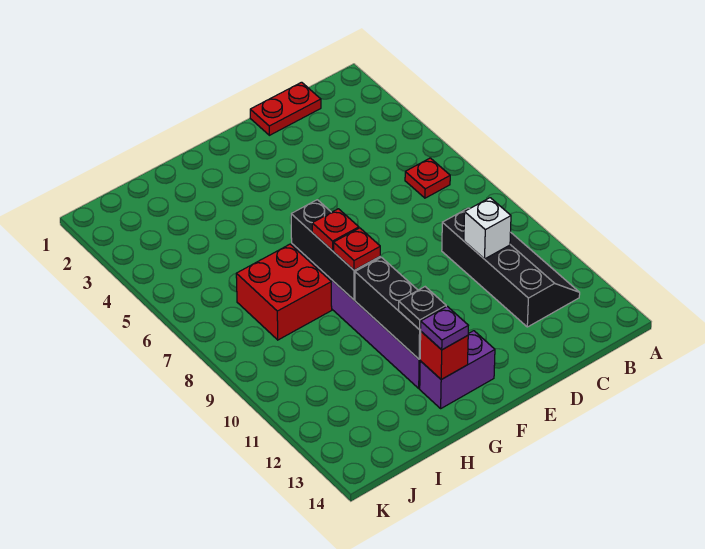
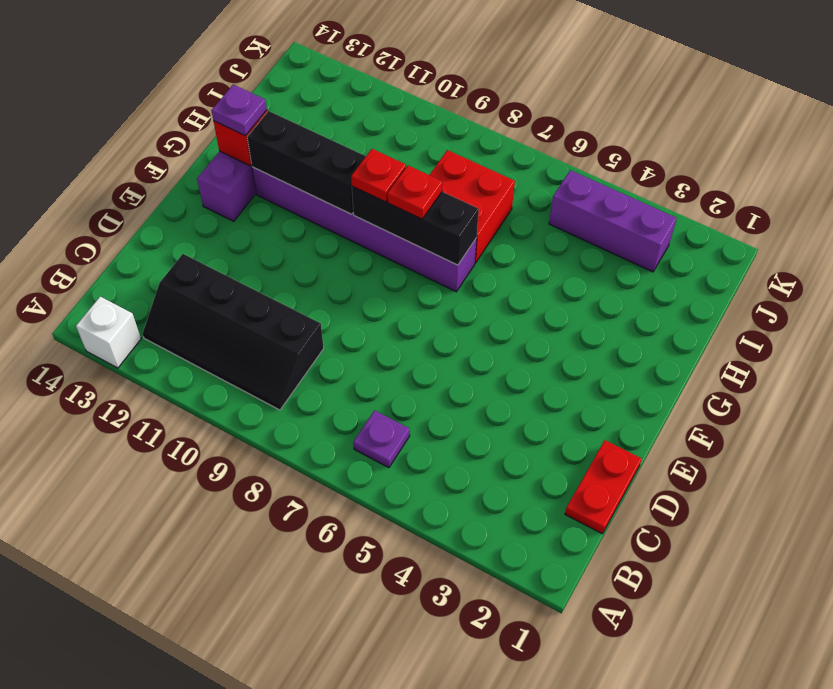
red 1x1 plate [405,158,450,198] -> purple 1x1 plate [353,410,410,468]
white 1x1 brick [464,198,511,259] -> white 1x1 brick moved to [76,297,141,368]
black 1x1 plate [399,287,446,330] -> none
none -> purple 1x3 brick [549,170,677,272]

